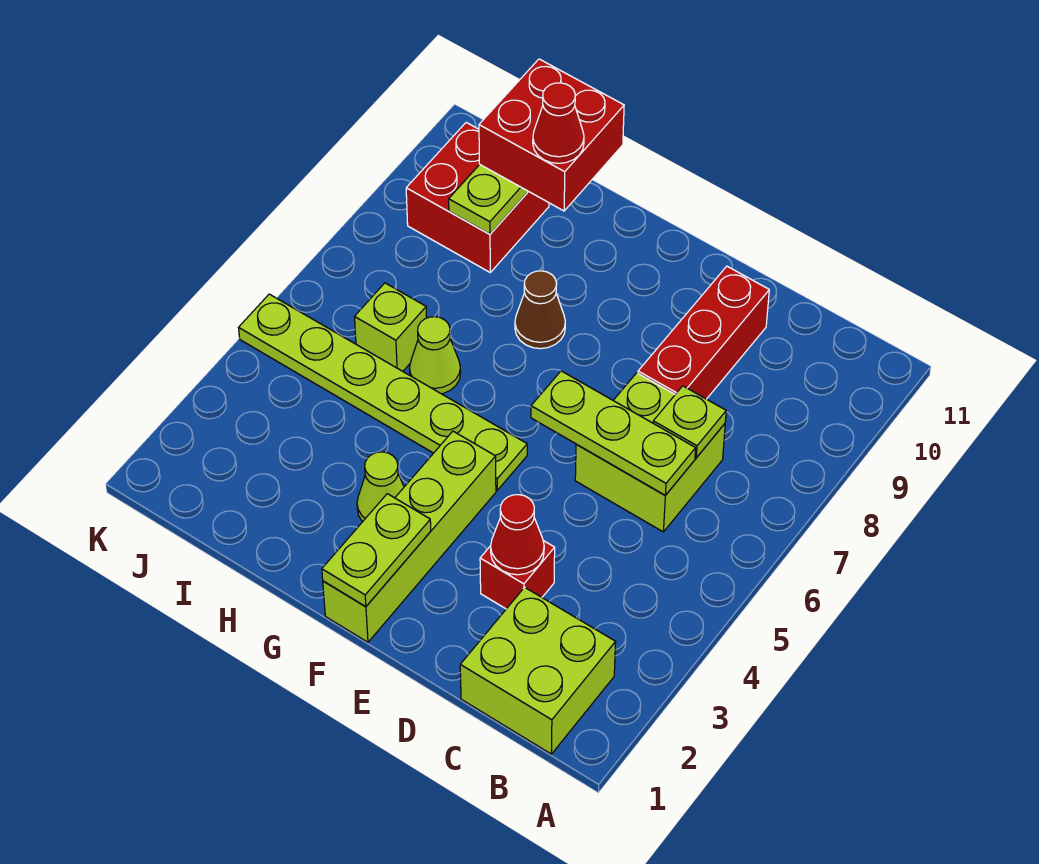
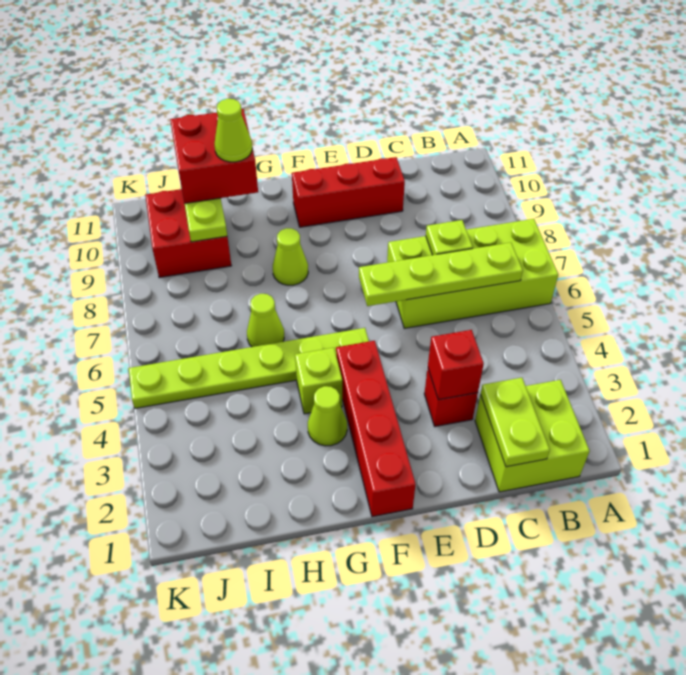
lime 2x2 brick [575,373,725,532] -> lime 2x4 brick [387,219,558,328]
lime 1x3 plate [531,371,696,495] -> lime 1x4 plate [359,243,523,306]
red 1x1 cone [491,495,544,575] -> red 1x1 brick [428,330,484,400]
red 1x3 brick [638,266,769,399] -> red 1x3 brick turned to [292,157,405,227]
lime 1x4 brick [323,431,496,642] -> red 1x4 brick [336,341,416,517]
lime 1x2 plate [322,494,431,607] -> lime 1x2 plate moved to [481,378,550,467]
brown 1x1 cone [515,271,565,349] -> lime 1x1 cone [273,228,308,285]
red 1x1 cone [533,83,584,163] -> lime 1x1 cone [215,99,252,162]
lime 1x1 brick [355,283,427,371] -> lime 1x1 brick moved to [295,348,342,414]

